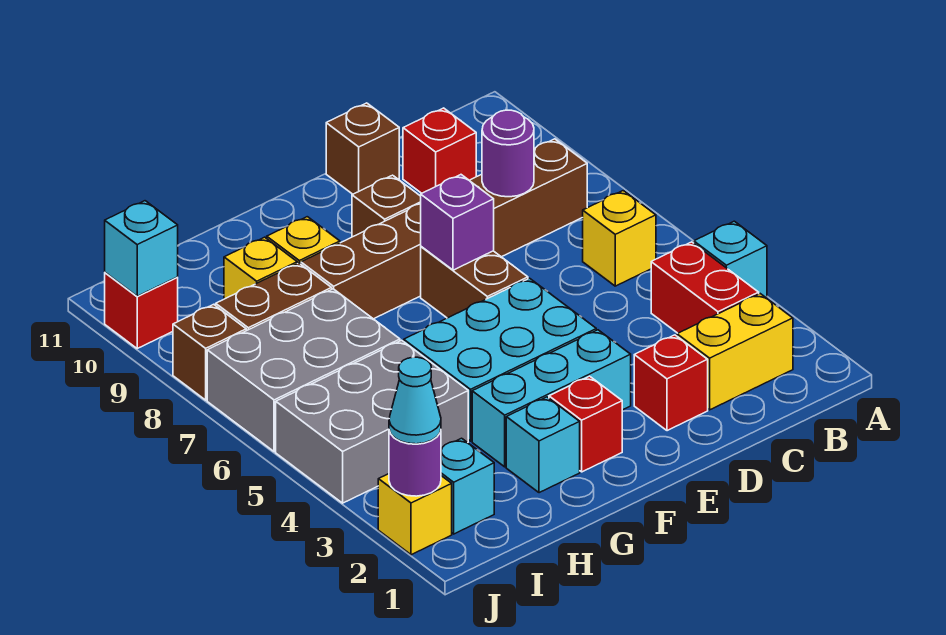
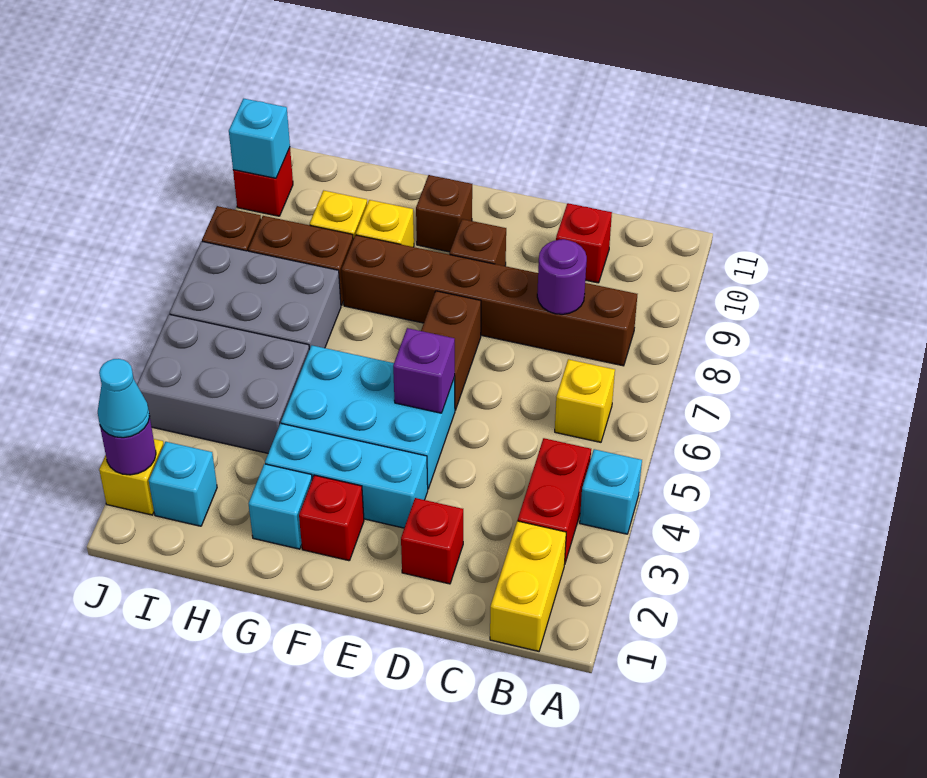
yellow 1x2 brick [677,294,793,410] -> yellow 1x2 brick turned to [490,521,566,651]
brown 1x1 brick [326,103,399,194] -> brown 1x1 brick moved to [416,175,472,252]
purple 1x1 brick [421,175,494,270] -> purple 1x1 brick moved to [393,328,455,413]

